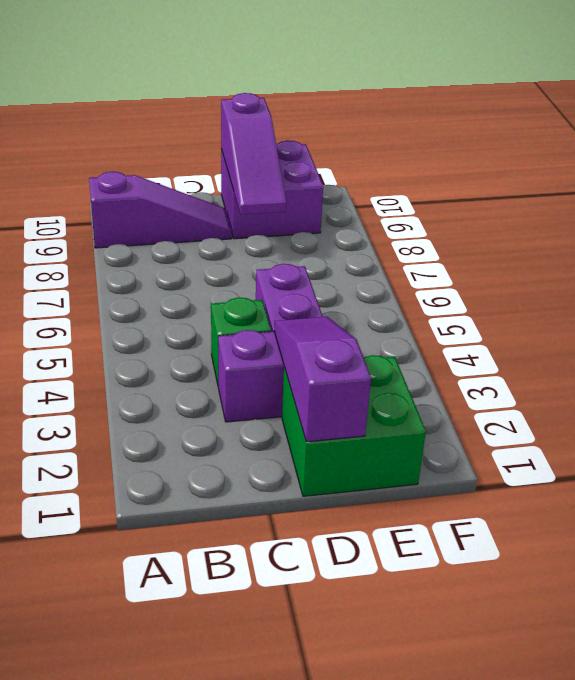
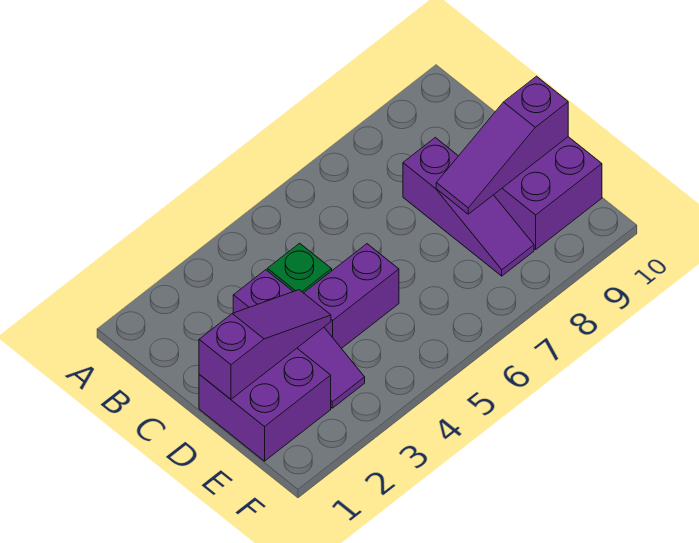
purple 1x3 slope [89,172,231,248] -> purple 1x3 slope moved to [403,138,534,276]
green 2x2 brick [282,355,426,496] -> purple 2x2 brick [199,348,331,461]

